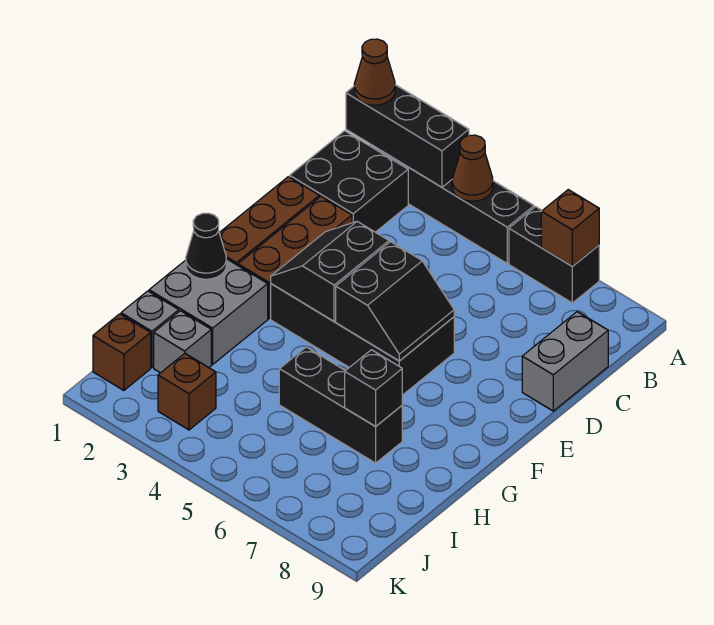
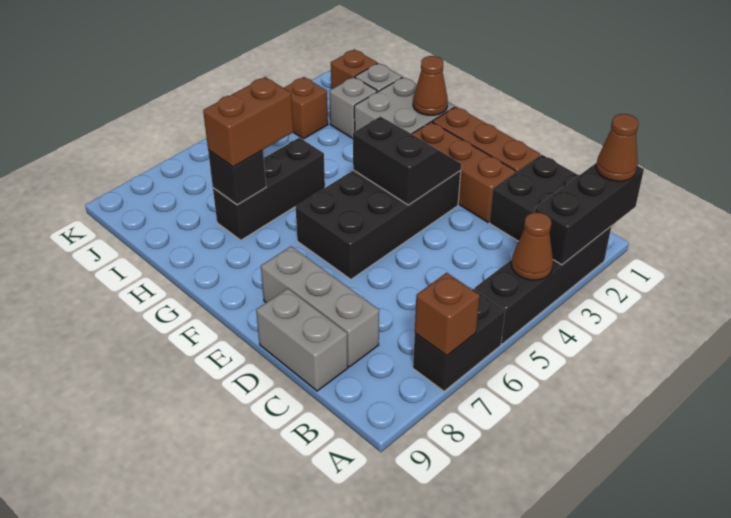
none -> grey 1x3 brick [261,246,379,367]
black 2x2 slope [336,242,454,361] -> none
black 1x1 cone [186,213,227,279] -> brown 1x1 cone [413,56,448,115]
none -> brown 1x2 brick [203,77,293,167]

